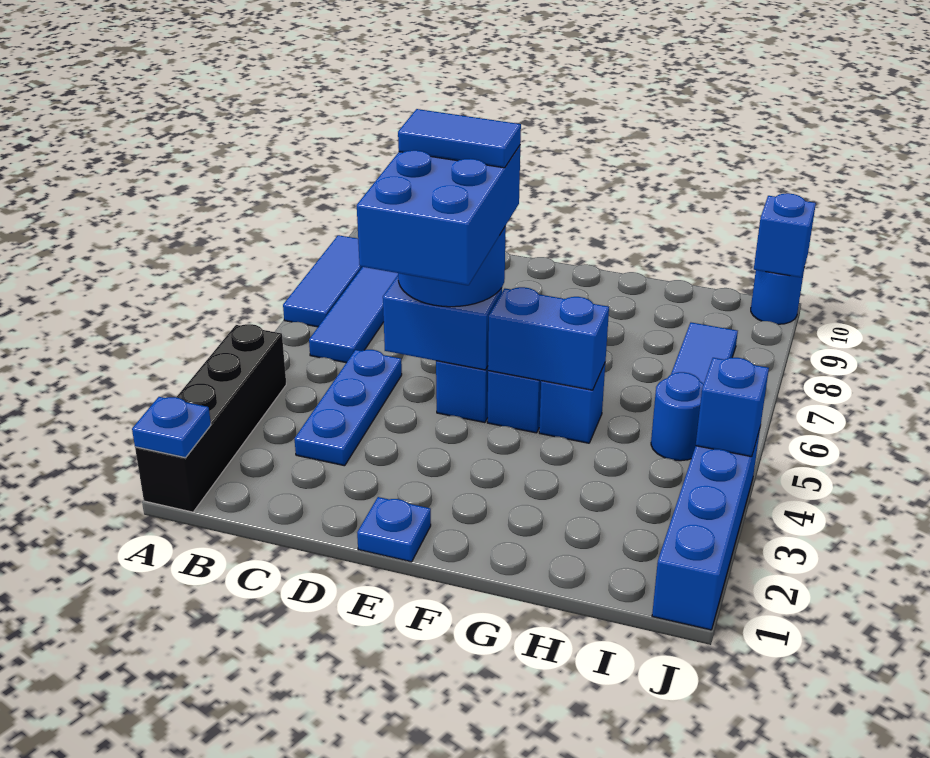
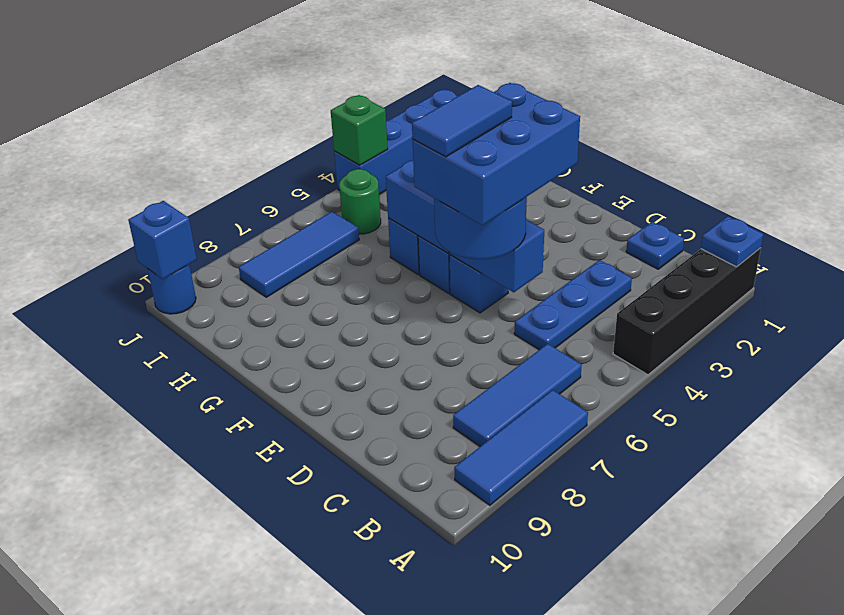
blue 1x2 tile [398,109,521,168] -> blue 1x2 tile turned to [412,85,512,157]
blue 1x1 plate [357,497,431,562] -> blue 1x1 plate moved to [626,222,684,269]
blue 1x1 round brick [651,372,704,461] -> green 1x1 round brick [339,169,381,234]
blue 1x1 brick [696,358,769,457] -> green 1x1 brick [331,95,388,165]

